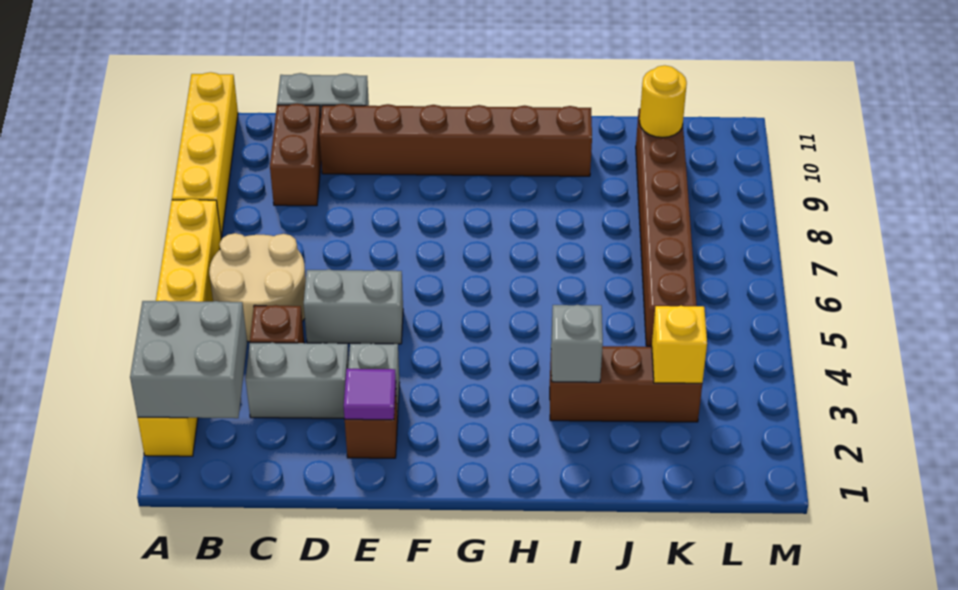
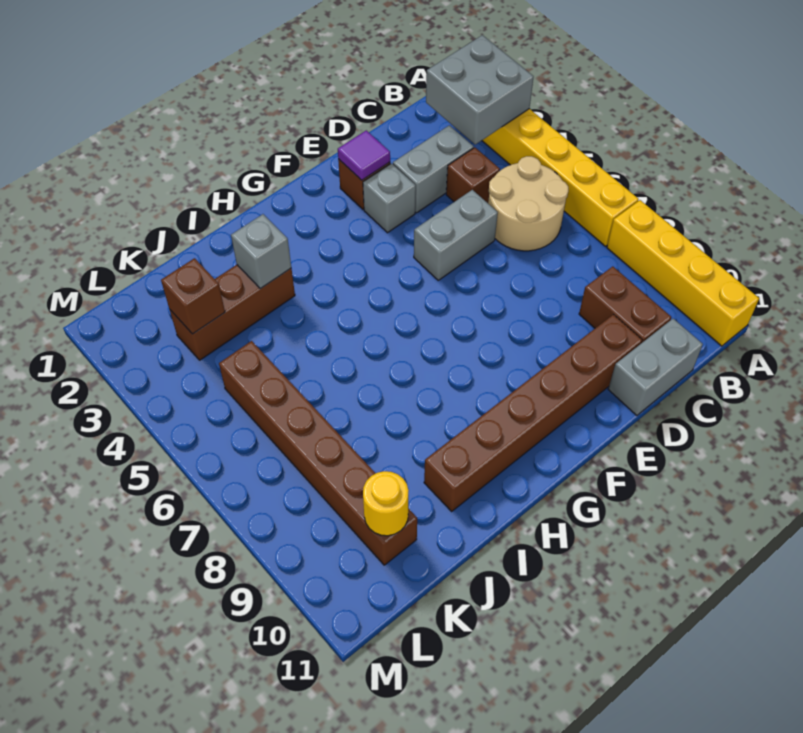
yellow 1x1 brick [651,306,707,383] -> brown 1x1 brick [161,258,225,334]

